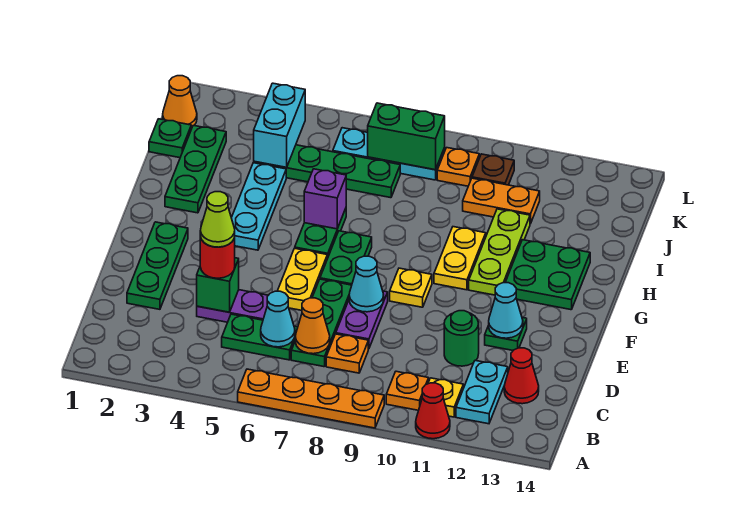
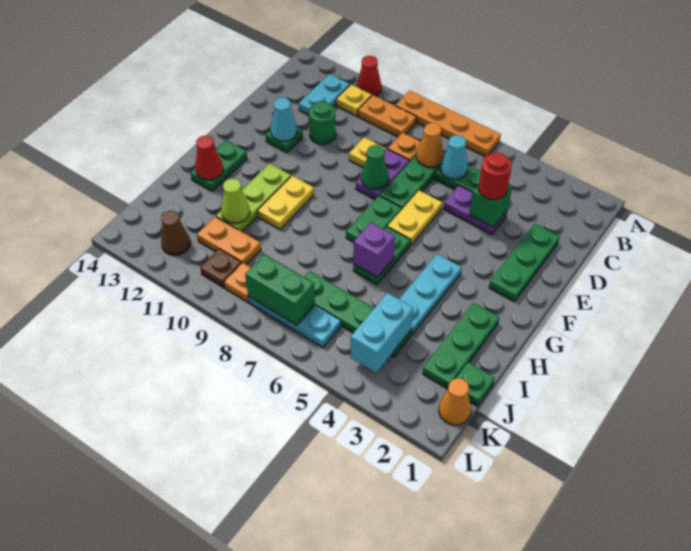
orange 1x1 plate [386,371,429,410] -> orange 1x2 plate [358,95,416,137]
red 1x1 cone [504,348,539,404] -> red 1x1 cone moved to [195,136,223,180]
lime 1x1 cone [200,192,235,247] -> lime 1x1 cone moved to [221,178,250,223]
cyan 1x1 cone [349,256,384,312] -> green 1x1 cone [361,145,389,190]
yellow 1x1 plate [390,268,432,307] -> yellow 1x1 plate moved to [349,137,386,168]
green 2x2 plate [505,240,590,310] -> green 1x2 plate [191,140,247,191]
none -> brown 1x1 cone [161,211,190,255]

